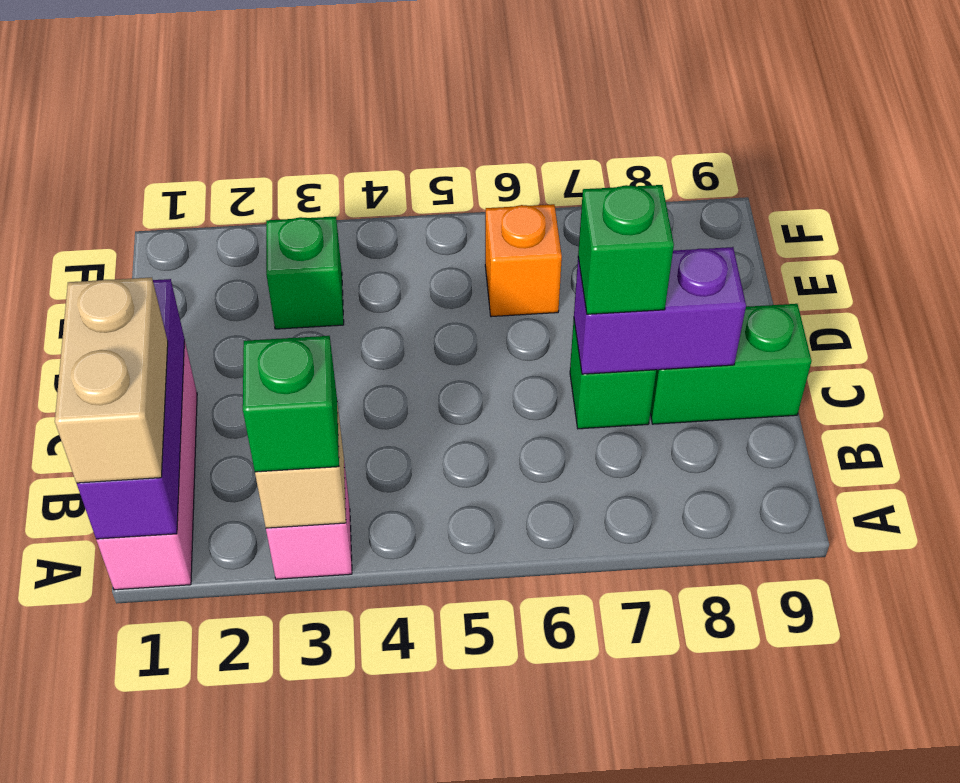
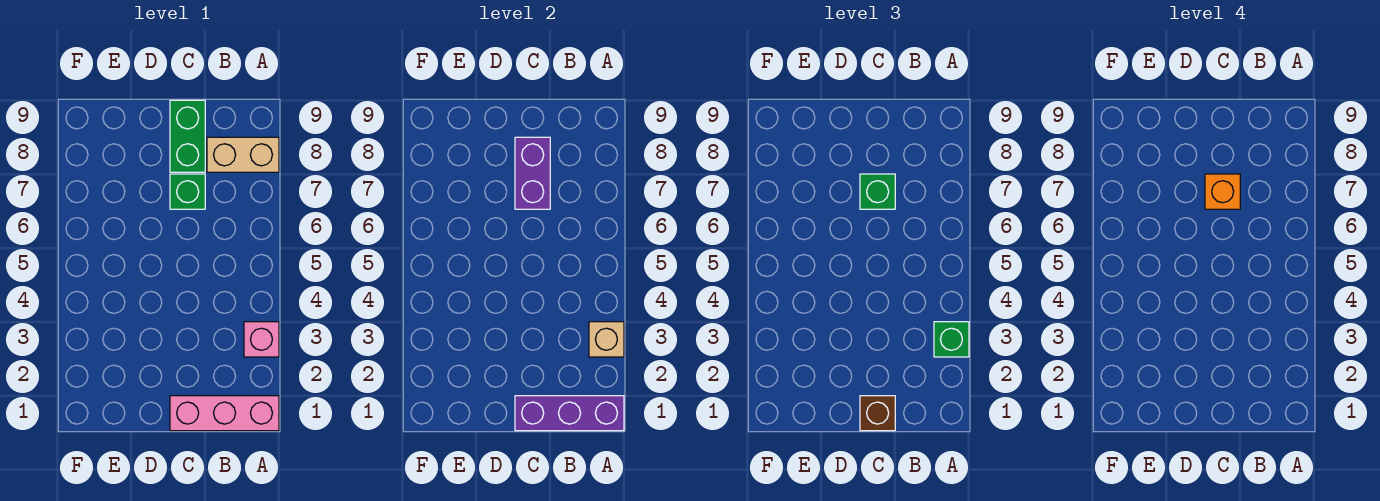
tan 1x2 brick [55,277,168,483] -> tan 1x2 brick moved to [207,137,279,172]
none -> brown 1x1 brick [860,396,895,431]
green 1x1 brick [266,216,344,329] -> none
orange 1x1 brick [485,204,562,317] -> orange 1x1 brick moved to [1205,174,1240,209]

